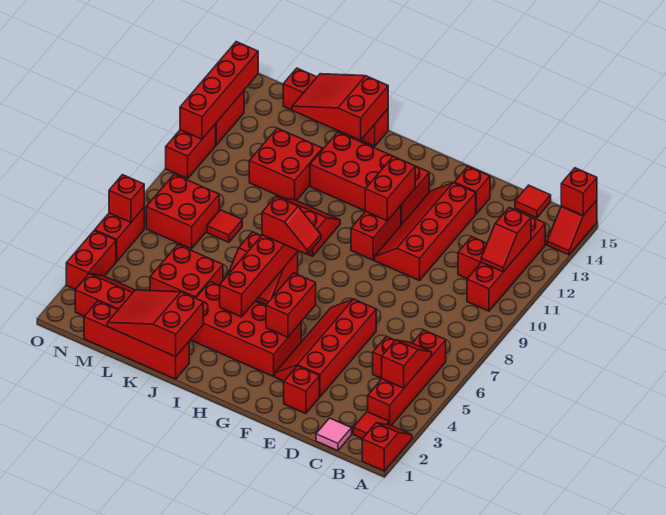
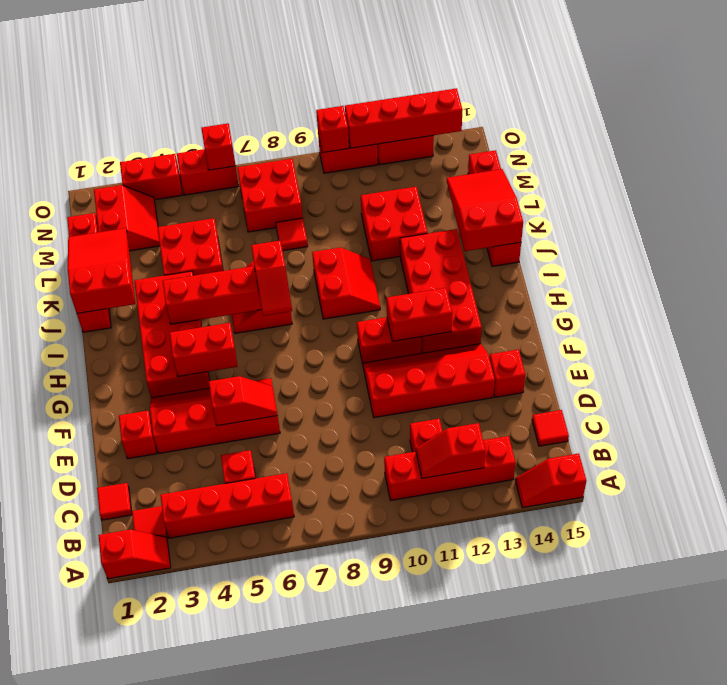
red 1x1 brick [561,168,597,215] -> red 1x1 brick moved to [316,106,349,153]
red 1x2 slope [382,340,432,388] -> red 1x2 slope moved to [209,376,278,426]
pink 1x1 tile [316,418,352,451] -> red 1x1 tile [97,483,132,520]

